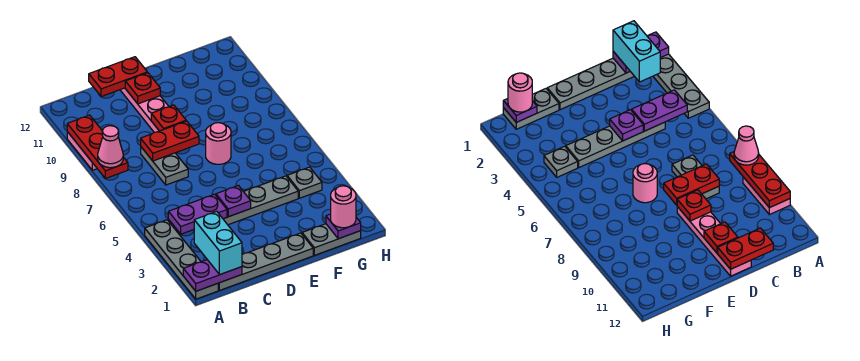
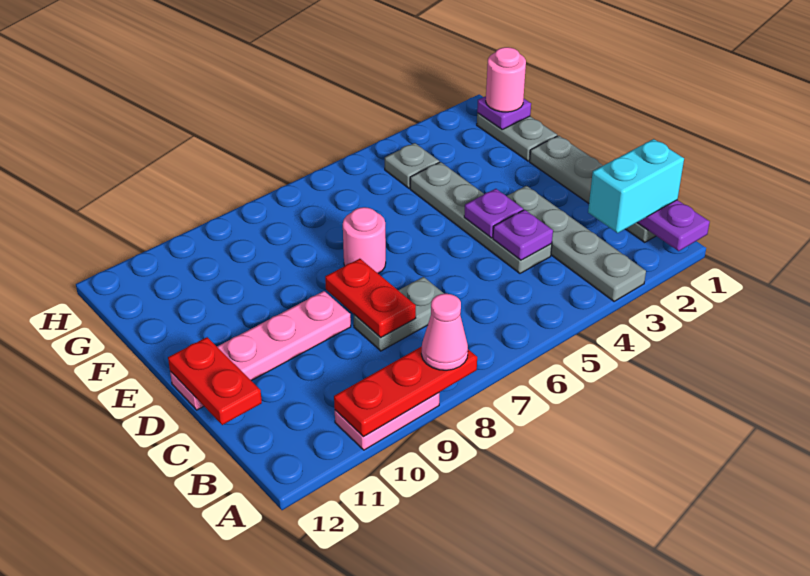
grey 1x4 plate [145,220,218,299] -> grey 1x4 plate turned to [507,186,646,302]
purple 1x2 plate [168,194,227,234] -> purple 1x1 plate [493,210,553,260]
red 1x1 plate [151,105,186,131] -> none
red 1x1 plate [125,73,160,104] -> none

